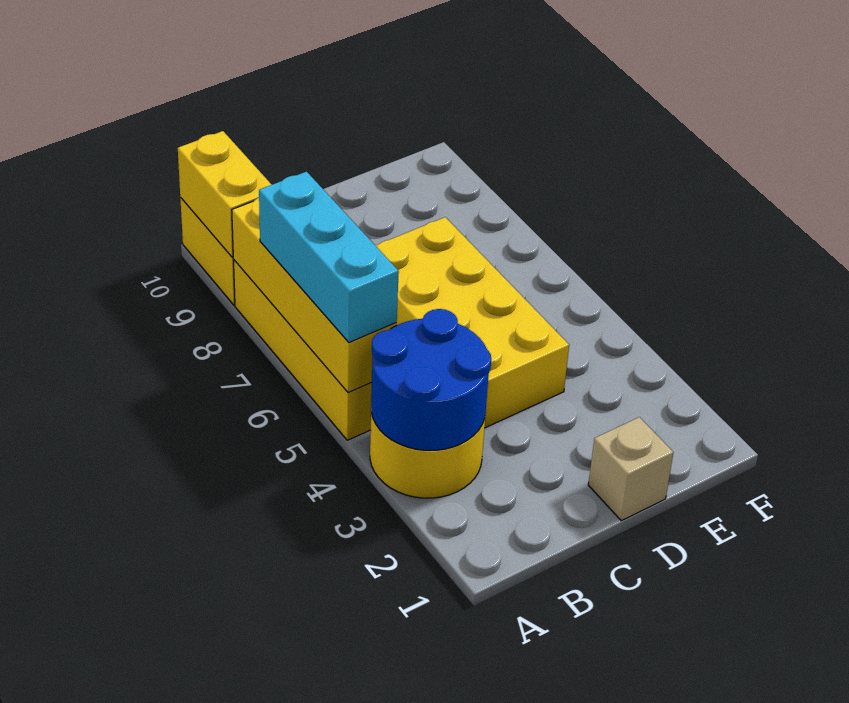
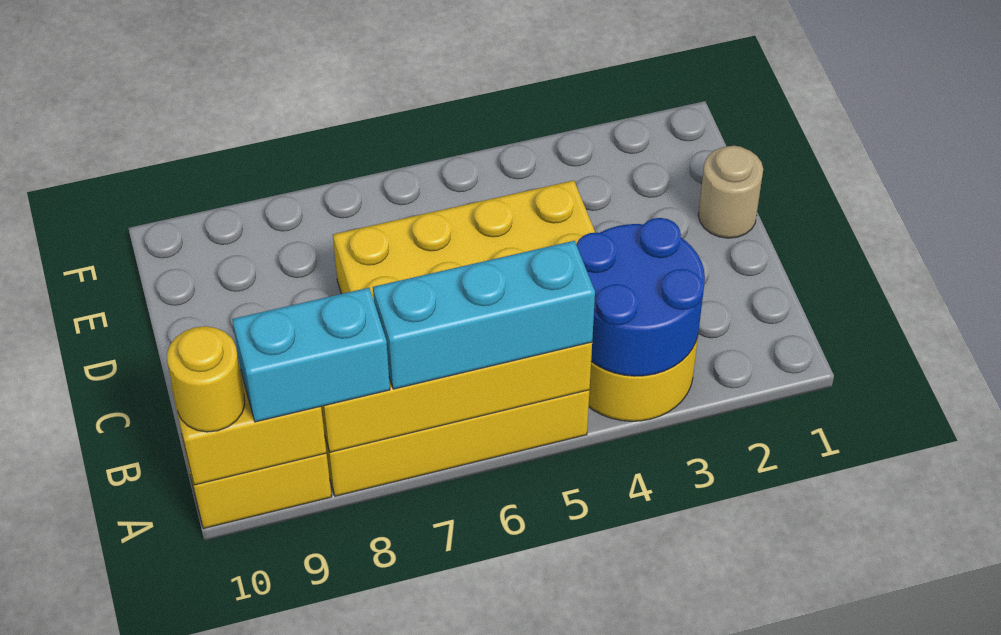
none -> cyan 1x2 brick [232,288,390,422]
none -> yellow 1x1 round brick [167,326,245,432]
tan 1x1 brick [588,417,673,521] -> tan 1x1 round brick [698,146,763,238]

